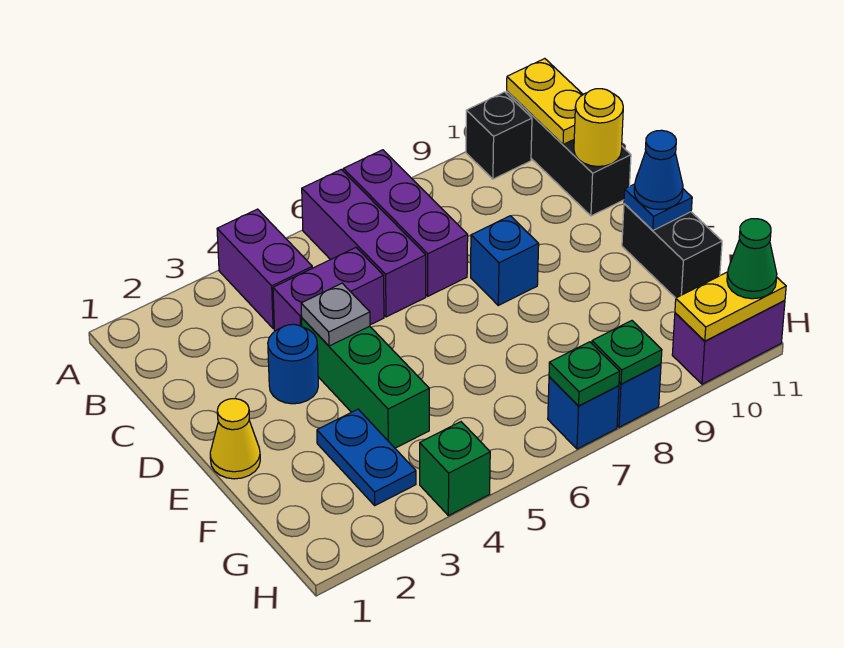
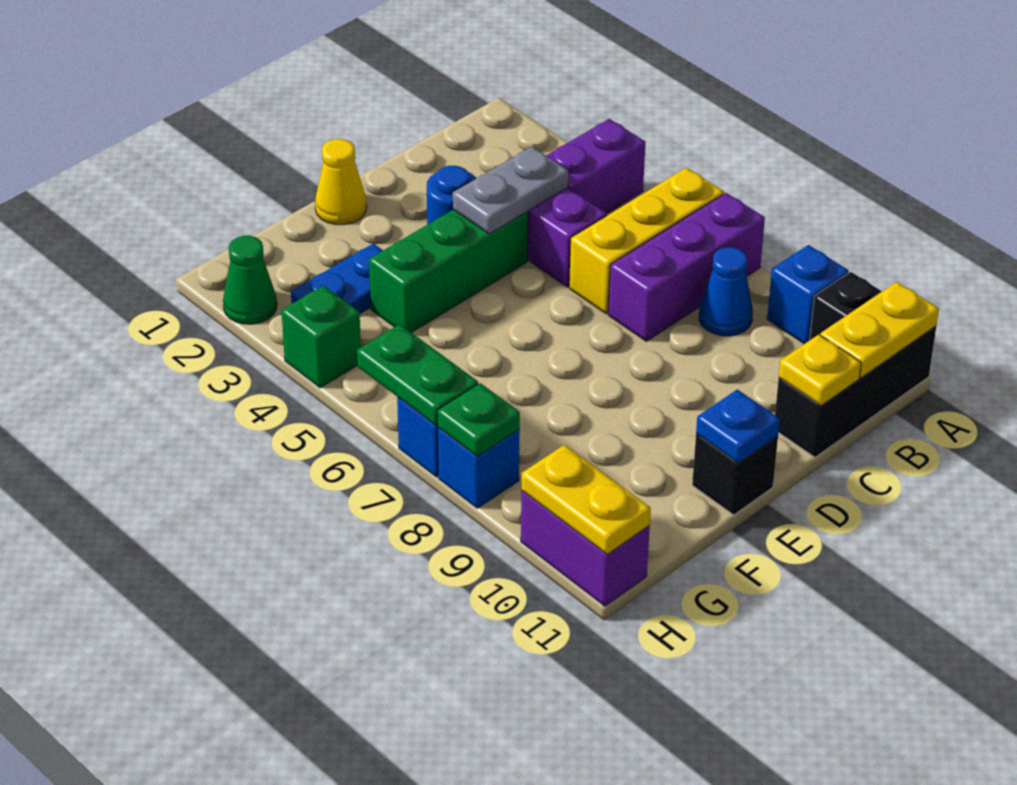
purple 1x3 brick [302,169,426,317] -> yellow 1x3 brick [569,168,724,314]
yellow 1x1 round brick [574,89,623,167] -> yellow 1x1 plate [779,334,861,405]
grey 1x1 plate [301,283,370,346] -> grey 1x2 plate [453,147,568,234]
blue 1x1 brick [471,216,539,305] -> blue 1x1 brick moved to [767,245,849,344]
black 1x2 brick [622,204,722,298] -> black 1x1 brick [692,434,778,515]
blue 1x1 cone [634,130,683,209] -> blue 1x1 cone moved to [699,247,753,336]
green 1x1 plate [549,342,620,406] -> green 1x2 plate [357,324,478,425]
green 1x1 cone [727,219,777,299] -> green 1x1 cone moved to [223,236,277,324]

